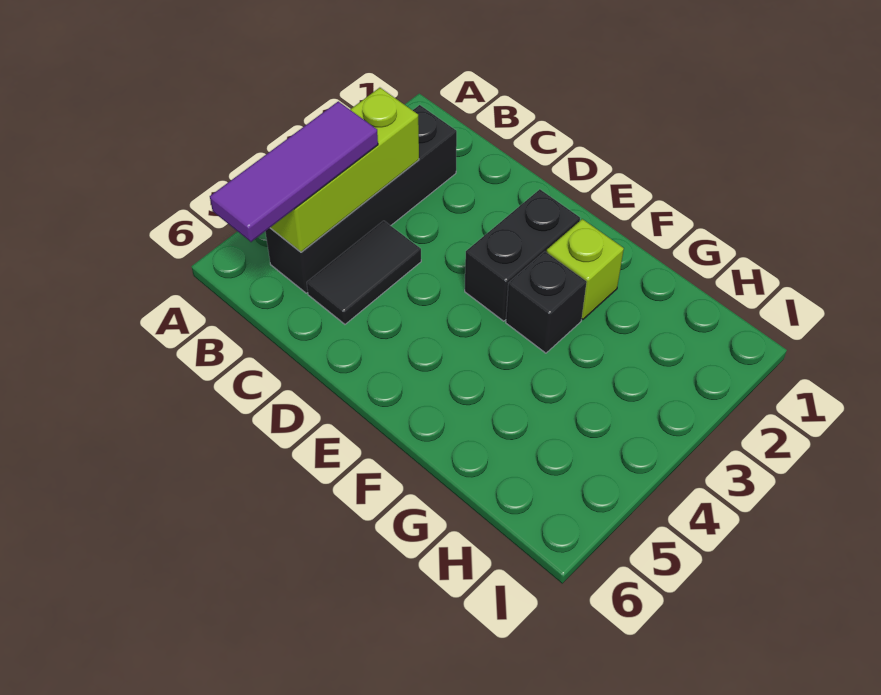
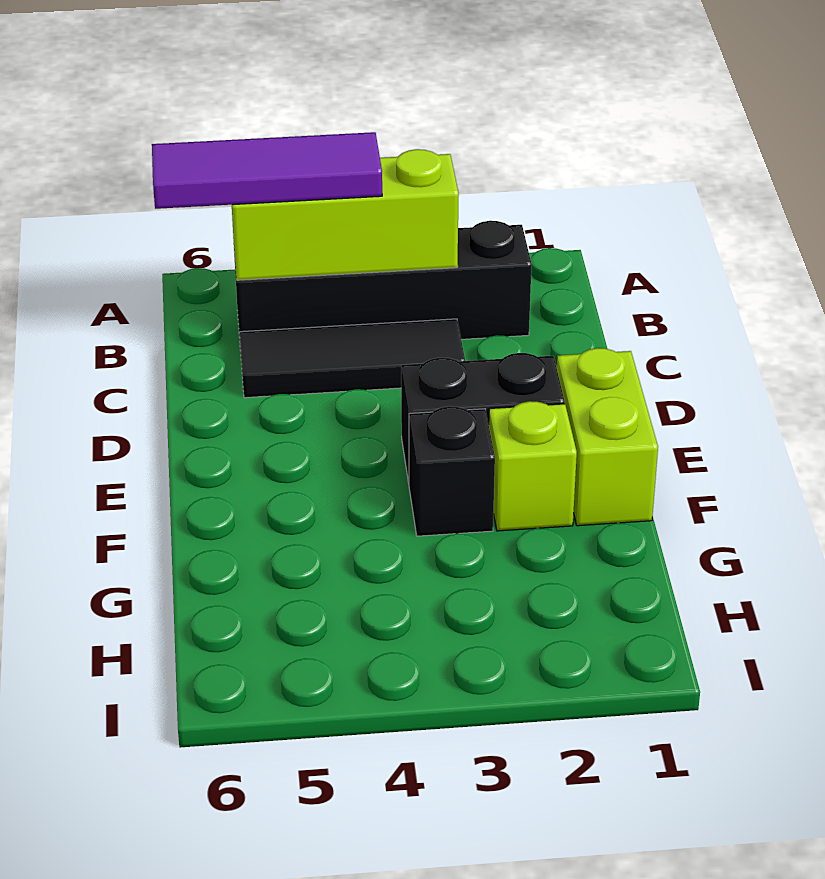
black 1x2 tile [307,221,421,324] -> black 1x3 tile [240,319,465,398]
none -> lime 1x2 brick [557,348,658,526]

